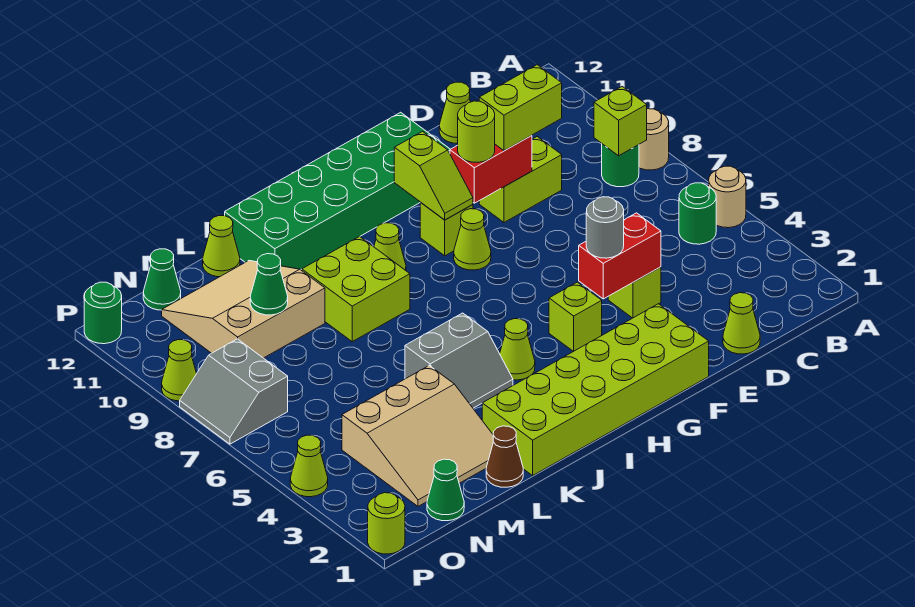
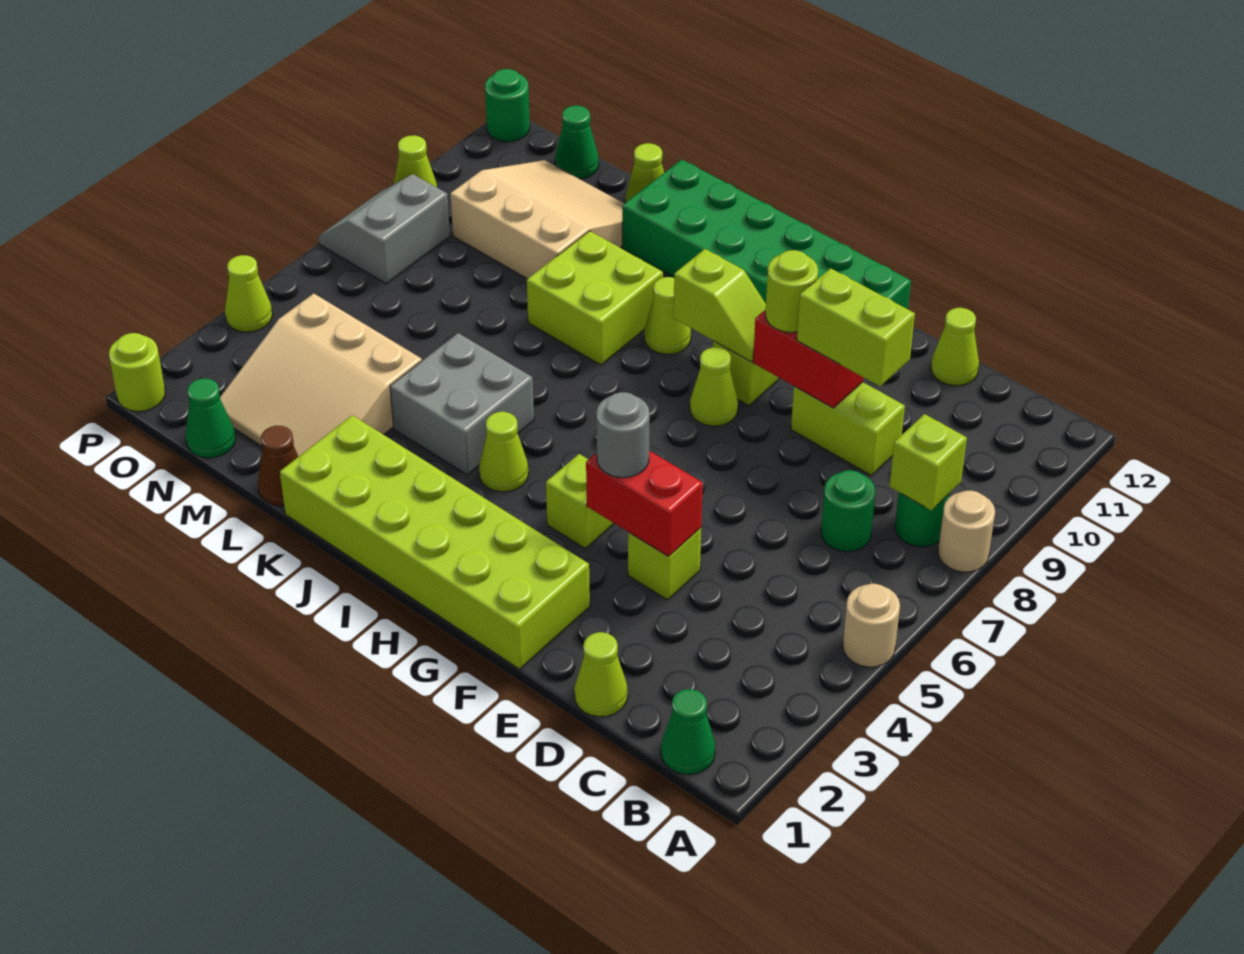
green 1x1 round brick [679,183,716,244] -> green 1x1 round brick moved to [821,470,876,552]
lime 1x2 slope [394,131,473,220] -> lime 1x2 slope turned to [674,249,766,362]
grey 2x2 slope [405,313,513,408] -> grey 2x2 brick [390,333,534,475]
green 1x1 cone [250,254,288,315] -> green 1x1 cone moved to [661,689,715,774]

